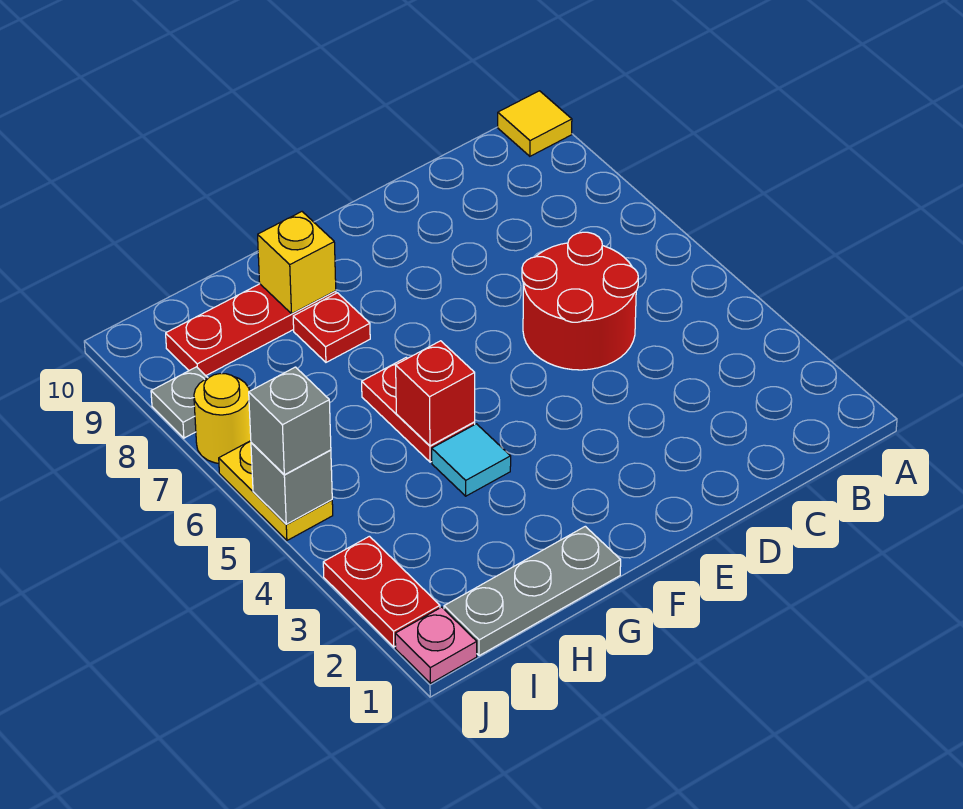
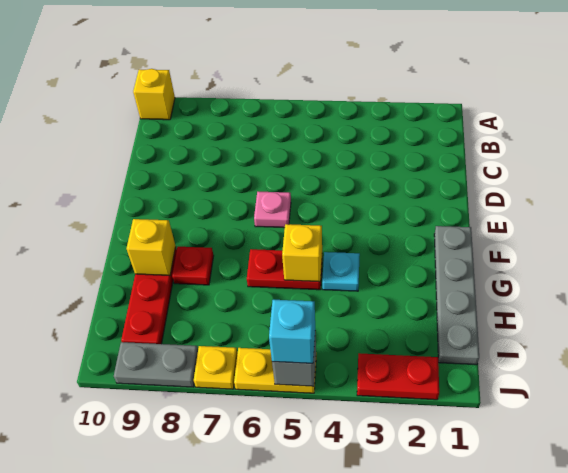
yellow 1x1 tile [498,91,572,156] -> yellow 1x1 brick [133,69,175,120]
red 2x2 round brick [522,232,638,370] -> none
grey 1x3 plate [444,526,621,656] -> grey 1x4 plate [434,226,479,365]
cyan 1x1 tile [432,424,511,496] -> cyan 1x1 plate [322,252,360,291]
red 1x1 brick [396,341,475,446] -> yellow 1x1 brick [282,224,322,282]
pink 1x1 plate [395,607,477,683] -> pink 1x1 plate moved to [254,192,291,228]
grey 1x1 brick [249,367,331,475] -> cyan 1x1 brick [269,300,315,363]
yellow 1x1 round brick [194,374,251,463] -> yellow 1x1 plate [194,346,238,389]
grey 1x1 plate [151,367,208,438] -> grey 1x2 plate [114,342,198,387]

